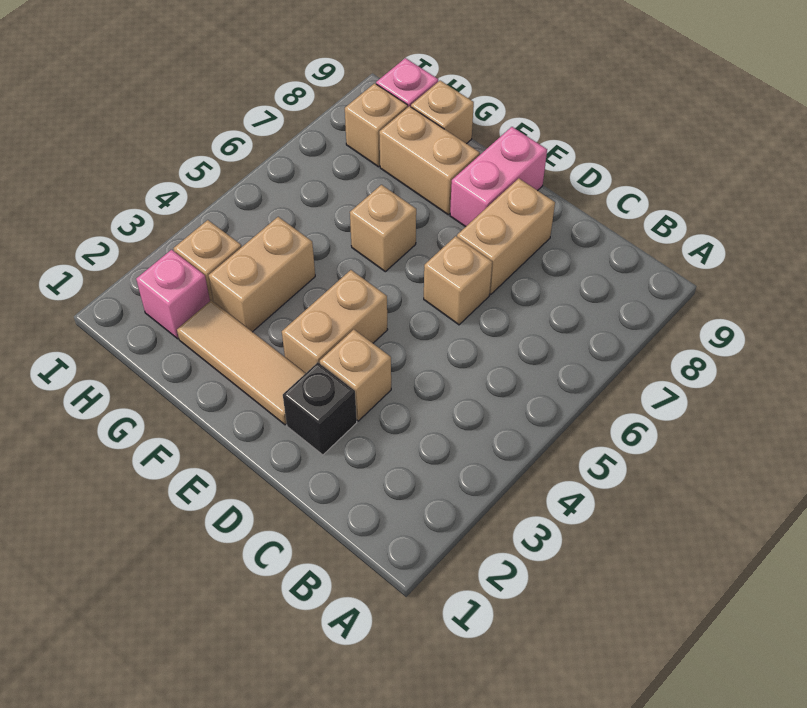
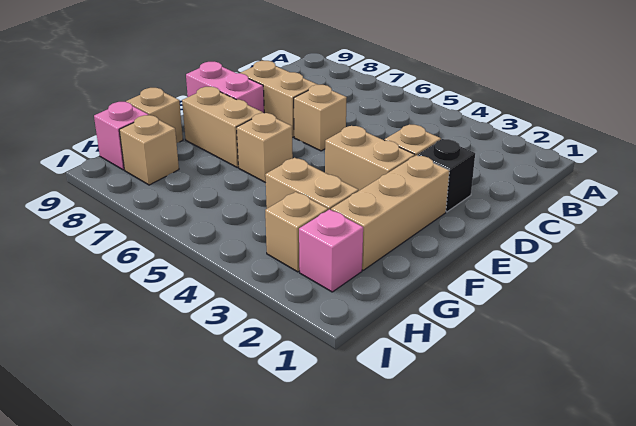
tan 1x3 tile [177,300,305,425] -> tan 1x3 brick [331,155,449,270]
tan 1x2 brick [379,106,480,215] -> tan 1x2 brick turned to [182,87,263,167]

